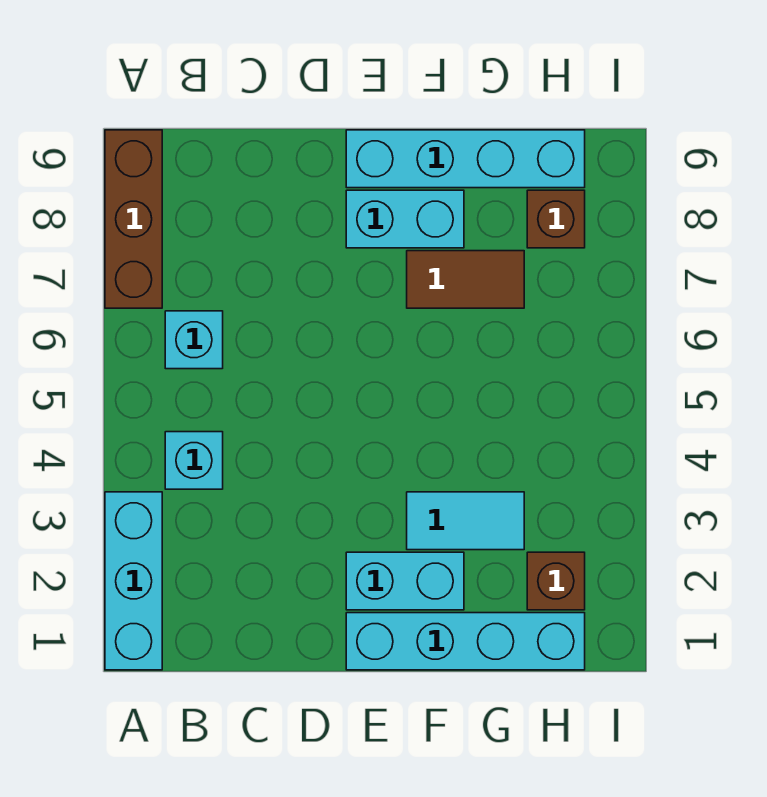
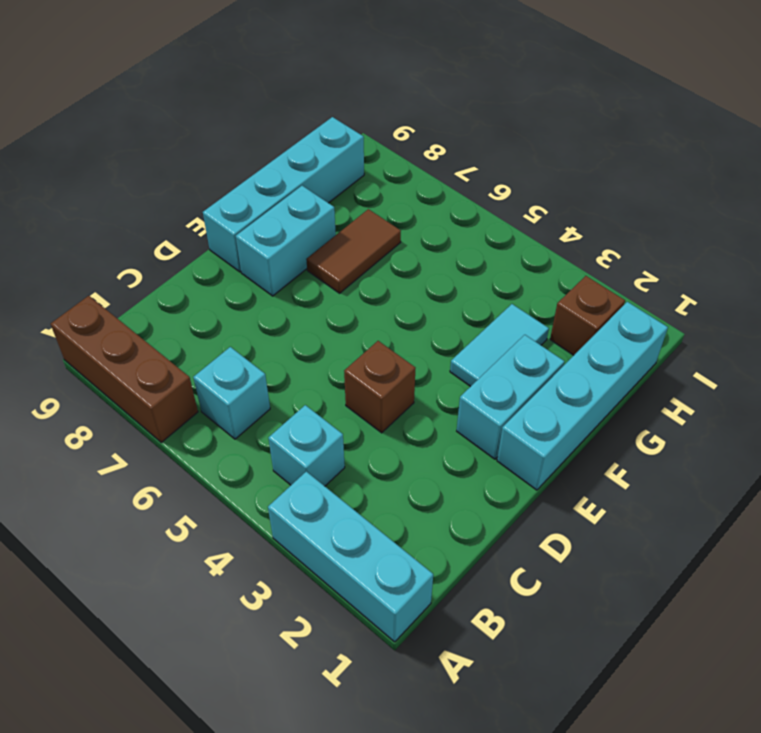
brown 1x1 brick [527,190,585,248] -> brown 1x1 brick moved to [344,341,415,433]

